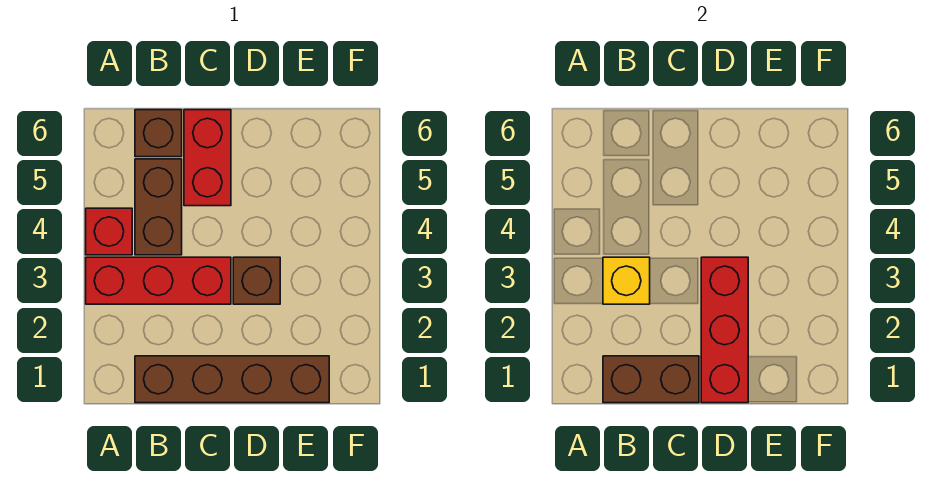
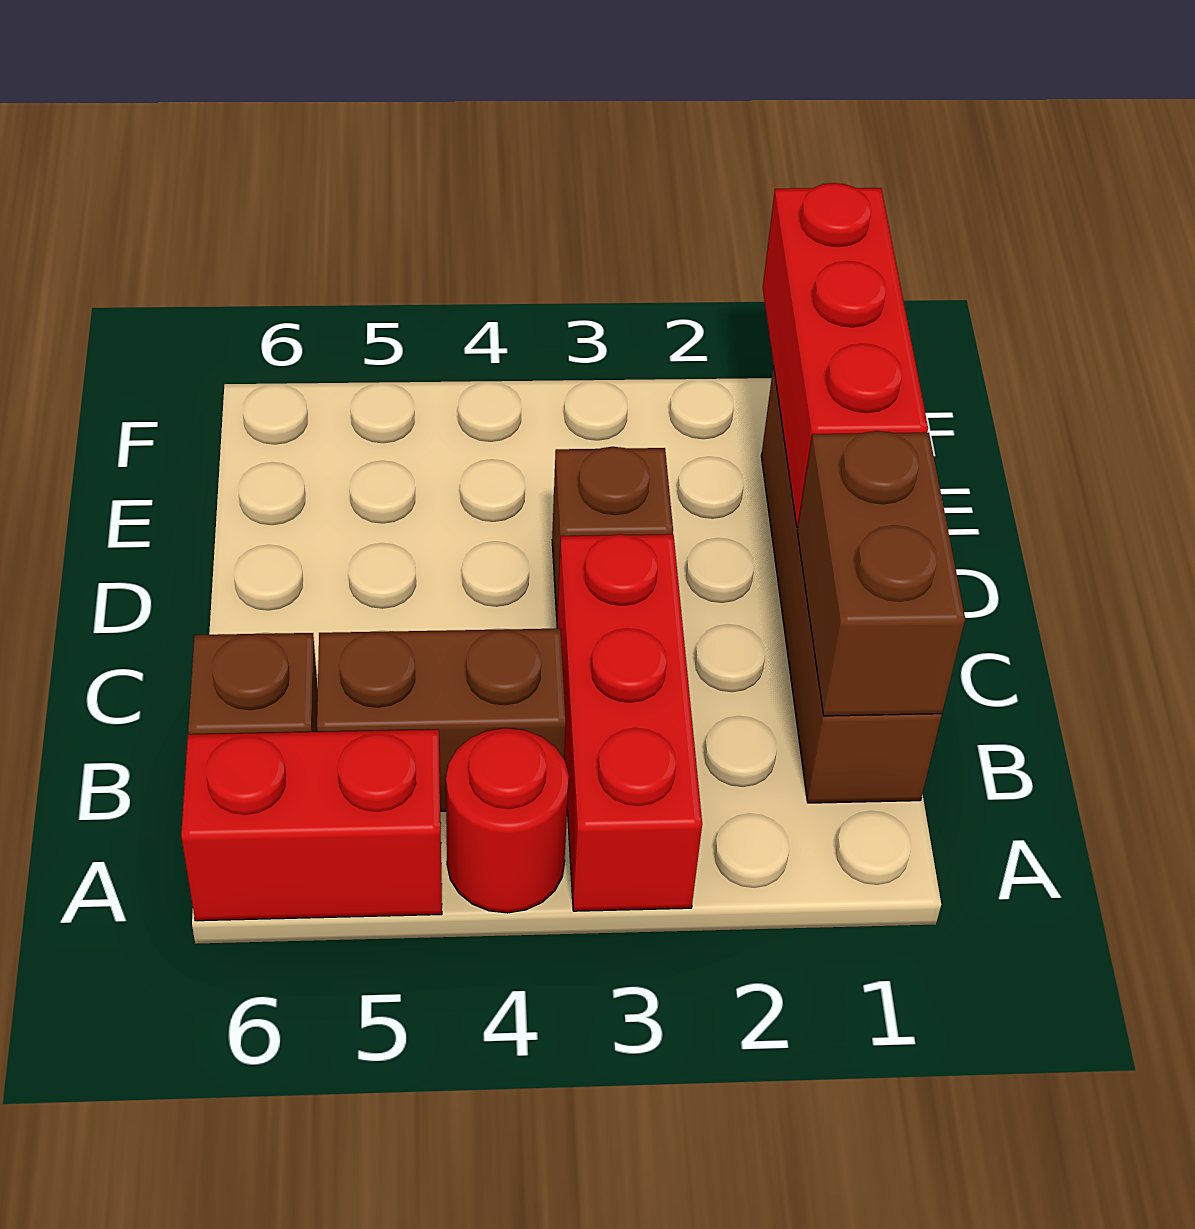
red 1x1 brick [86,208,132,255] -> red 1x1 round brick [446,728,569,913]
yellow 1x1 brick [603,257,650,304] -> none
red 1x2 brick [184,110,231,206] -> red 1x2 brick moved to [181,730,442,921]
red 1x3 brick [701,257,748,403] -> red 1x3 brick turned to [763,183,928,527]

